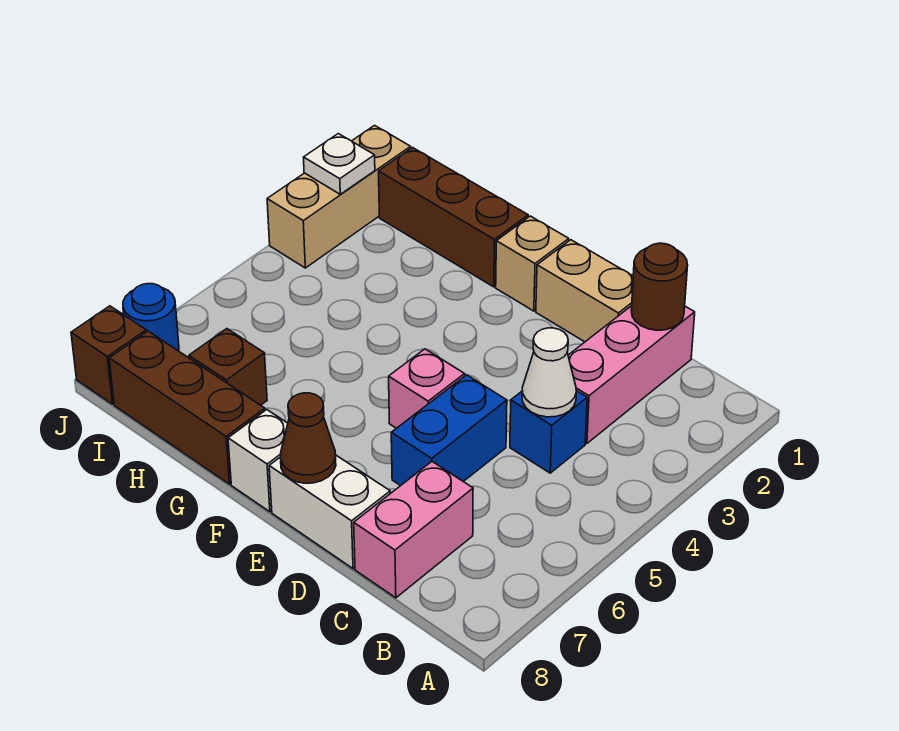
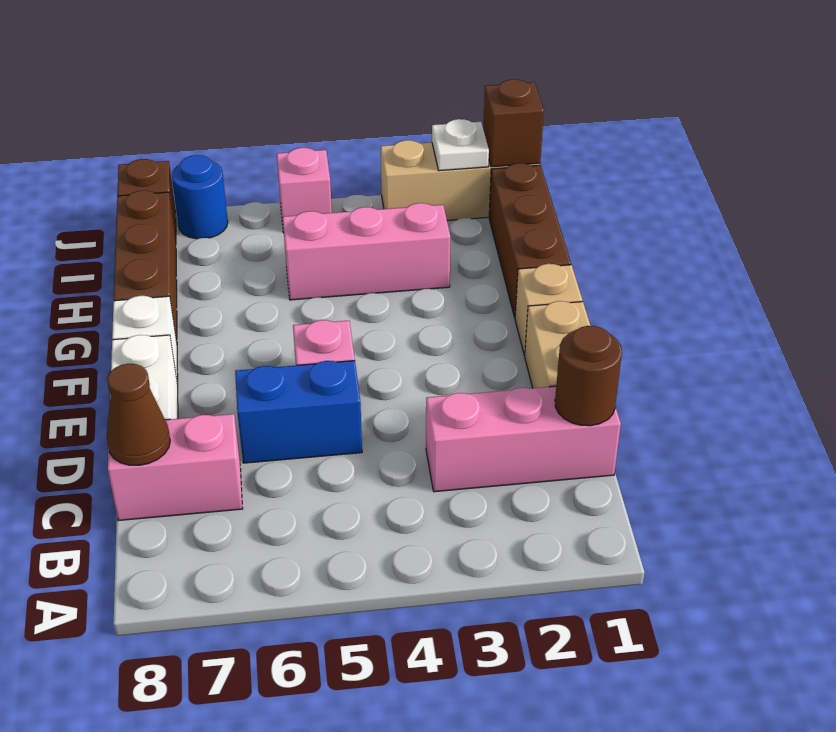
blue 1x1 brick [510,391,587,473] -> none
white 1x1 cone [522,328,576,417] -> none
brown 1x1 cone [281,393,336,483] -> brown 1x1 cone moved to [106,364,170,465]
none -> pink 1x3 brick [283,203,450,300]
brown 1x1 brick [189,329,267,405] -> brown 1x1 brick moved to [483,79,544,167]
none -> pink 1x1 brick [277,148,332,233]

